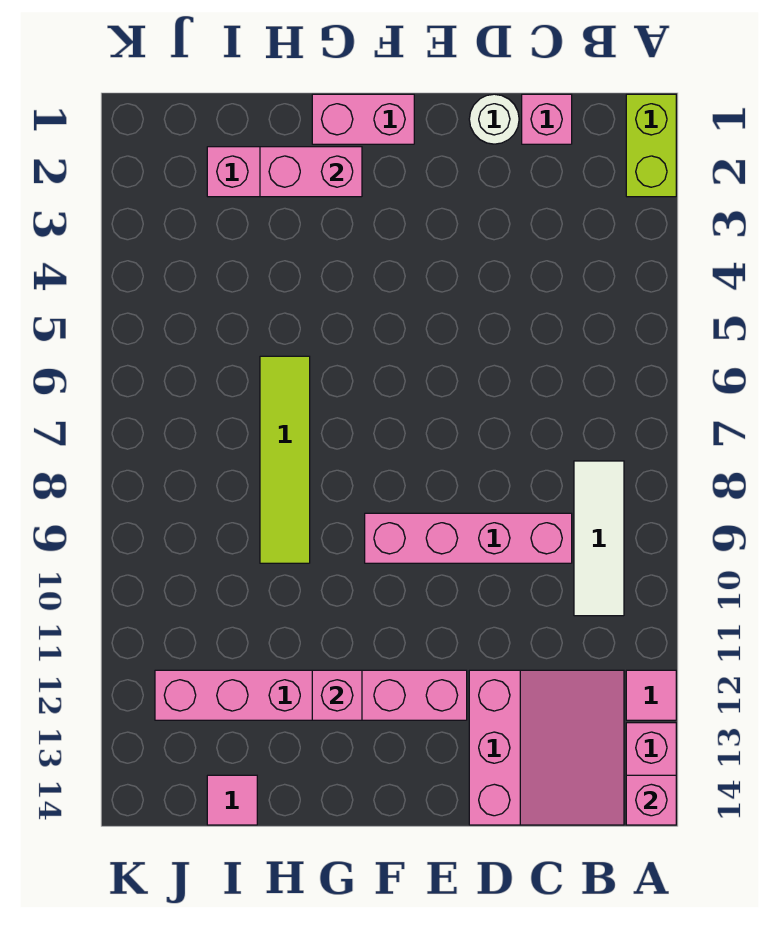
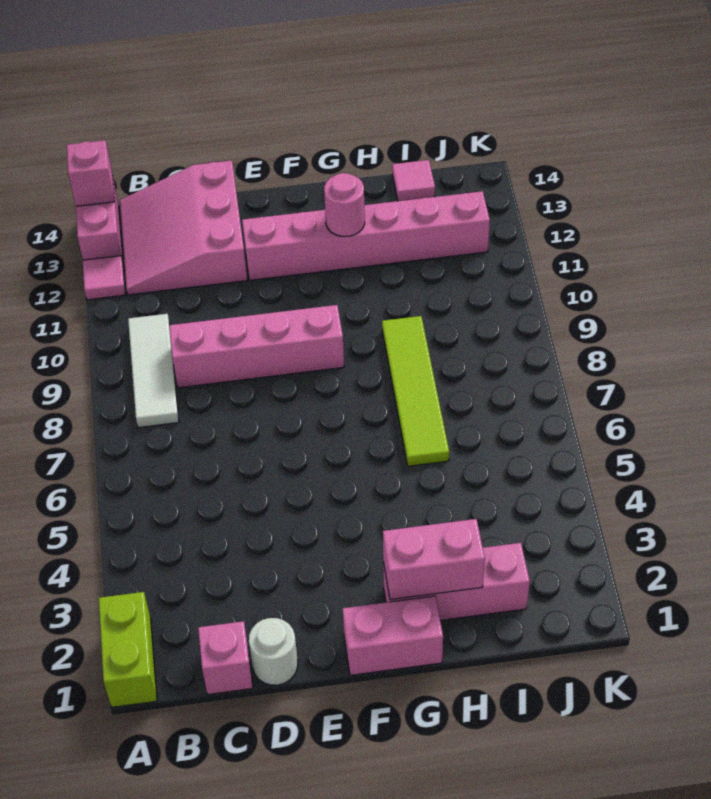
pink 1x1 brick [312,670,362,720] -> pink 1x1 round brick [324,173,365,236]

